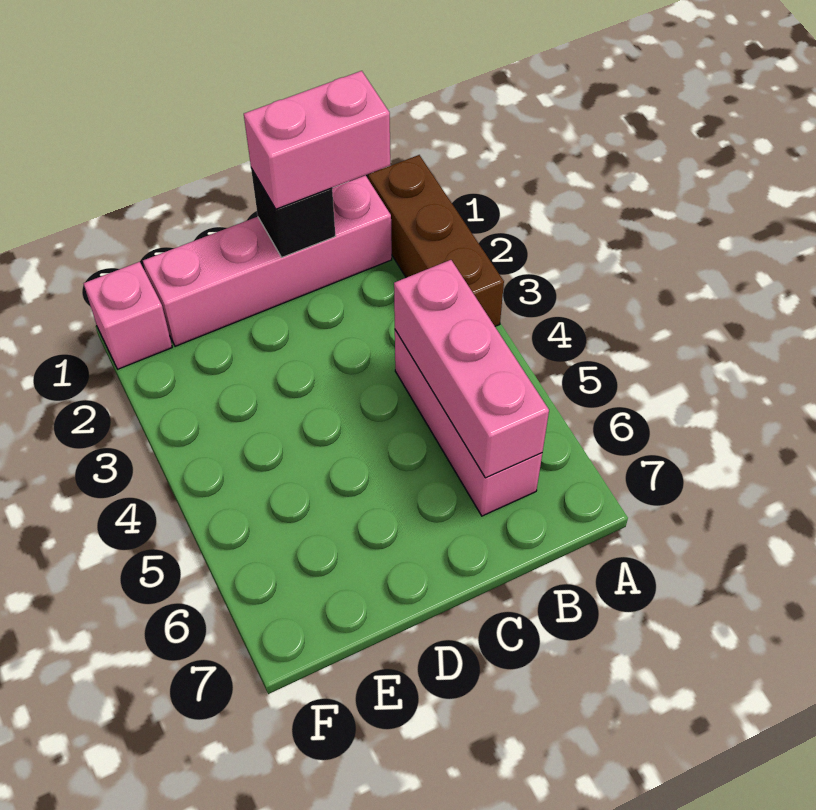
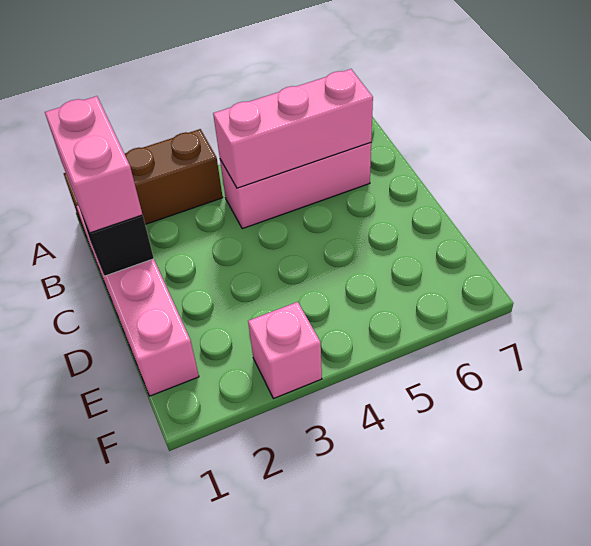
pink 1x1 brick [83,262,172,369] -> pink 1x1 brick moved to [248,302,322,399]

